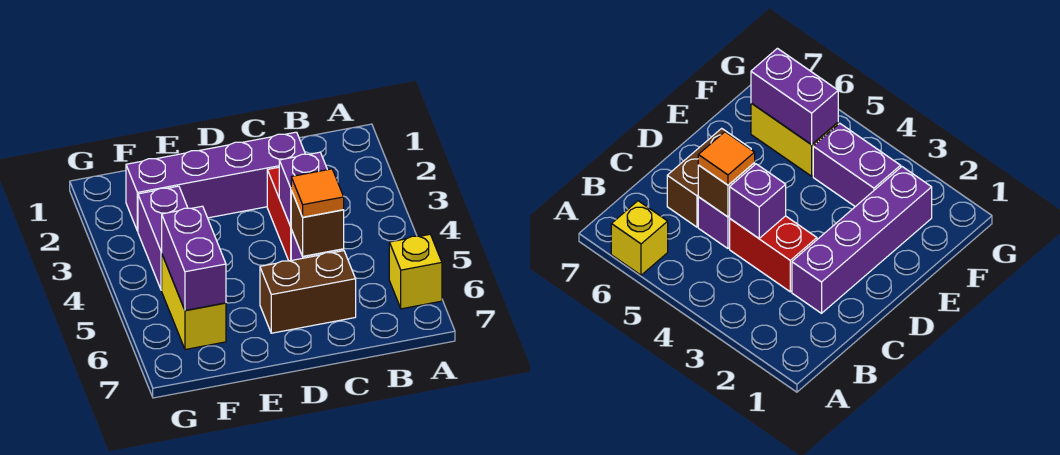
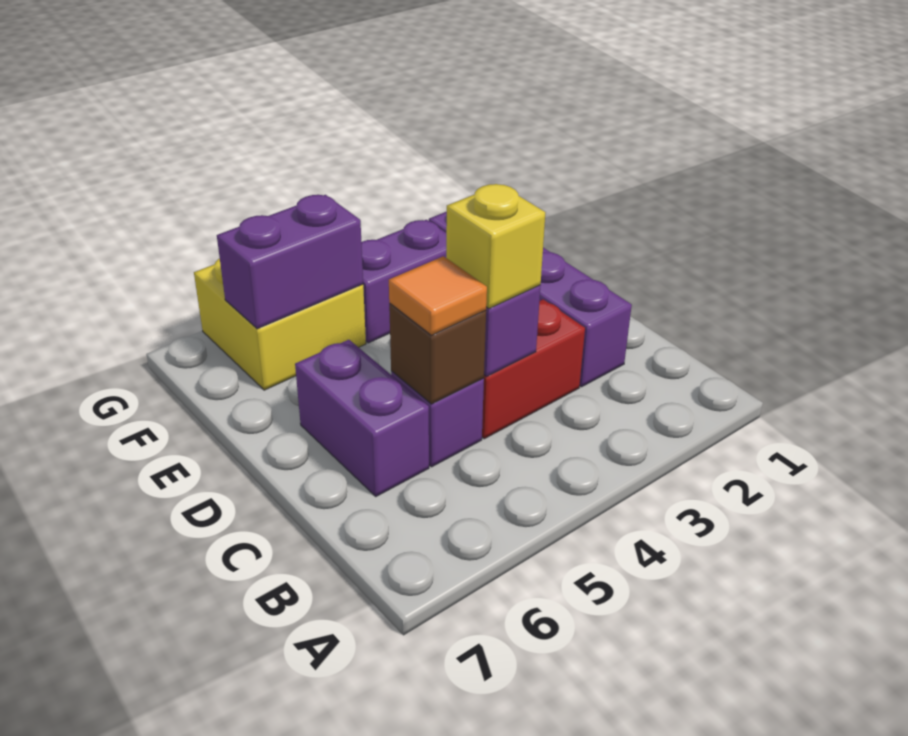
yellow 1x1 brick [389,234,442,309] -> yellow 1x1 brick moved to [446,184,545,309]
brown 1x2 brick [260,251,356,333] -> purple 1x2 brick [295,340,429,496]
yellow 1x2 brick [162,255,226,350] -> yellow 2x2 brick [194,258,366,390]

